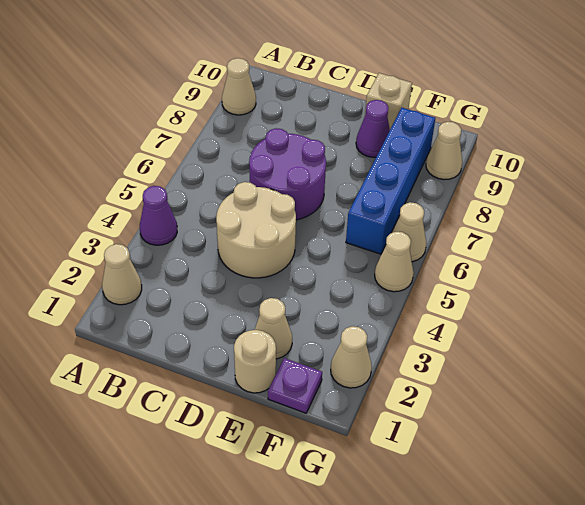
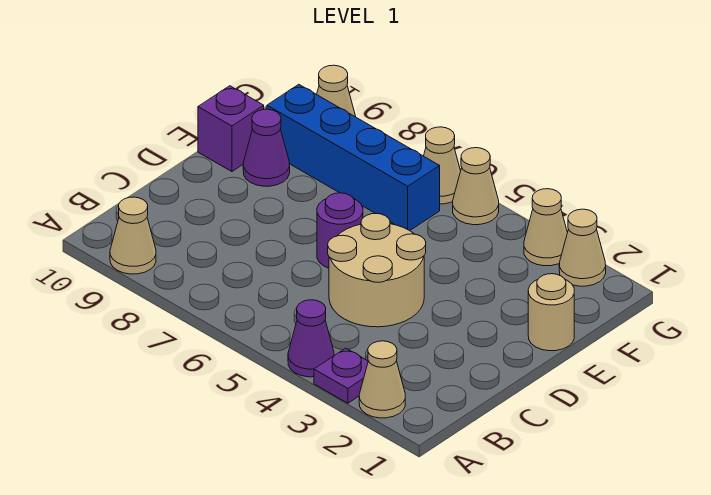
purple 2x2 round brick [249,128,326,220] -> purple 1x1 round brick [317,193,363,268]
tan 1x1 cone [254,298,292,359] -> tan 1x1 cone moved to [524,189,567,266]
tan 1x1 brick [365,73,412,129] -> purple 1x1 brick [198,86,264,172]
purple 1x1 plate [268,358,322,413] -> purple 1x1 plate moved to [314,348,368,403]

